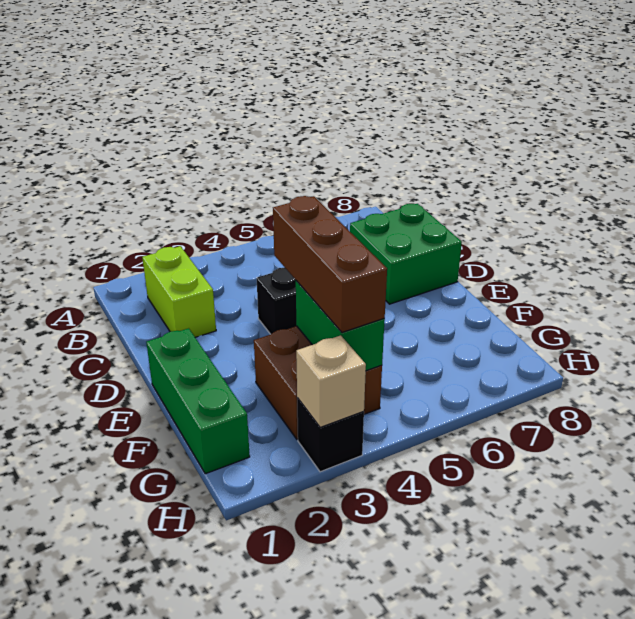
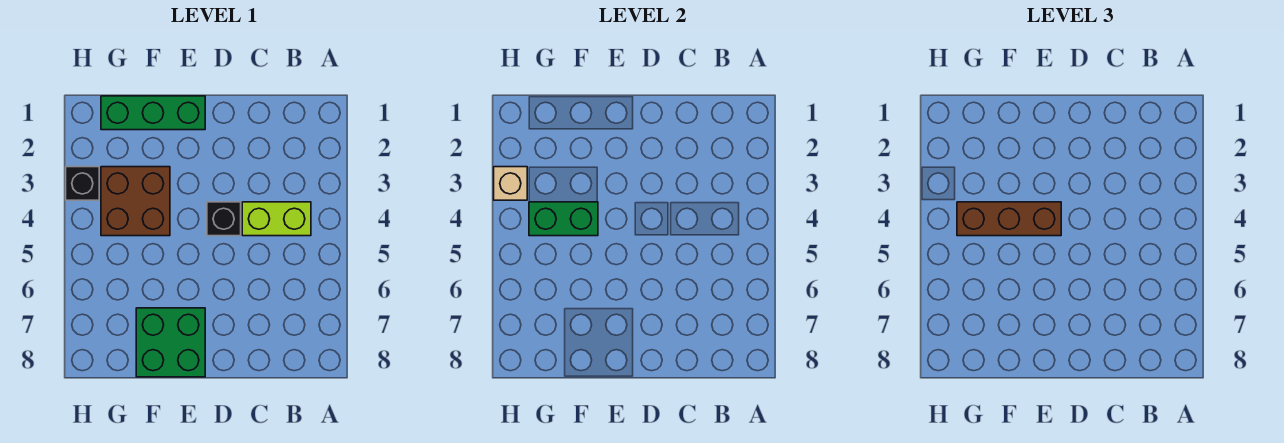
lime 1x2 brick [142,246,216,337] -> lime 1x2 brick moved to [242,202,311,236]
green 2x2 brick [350,204,462,304] -> green 2x2 brick moved to [136,308,205,377]

